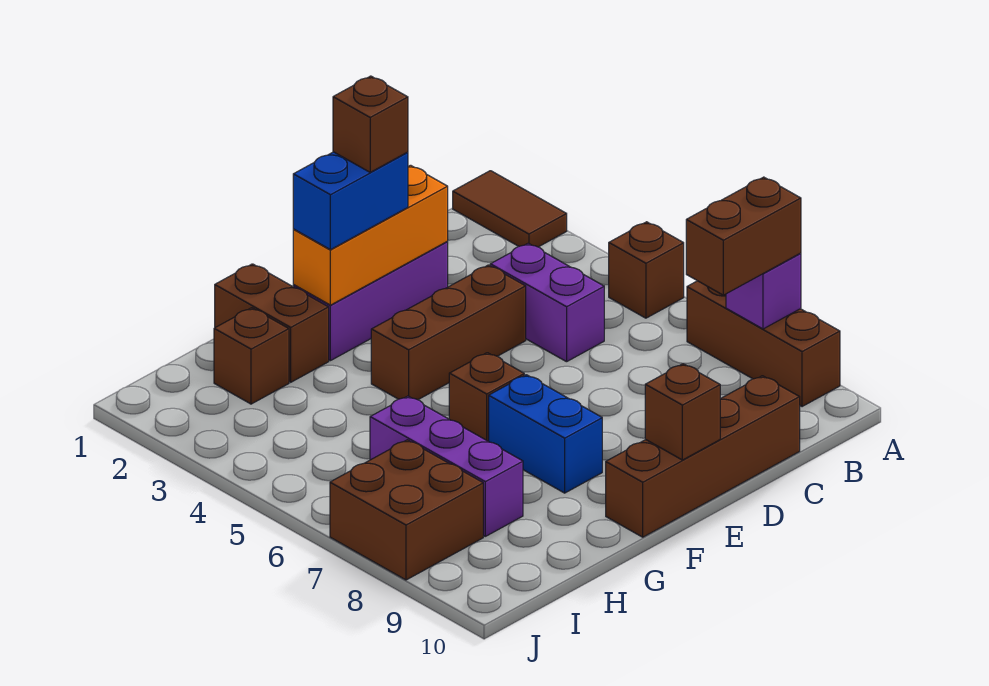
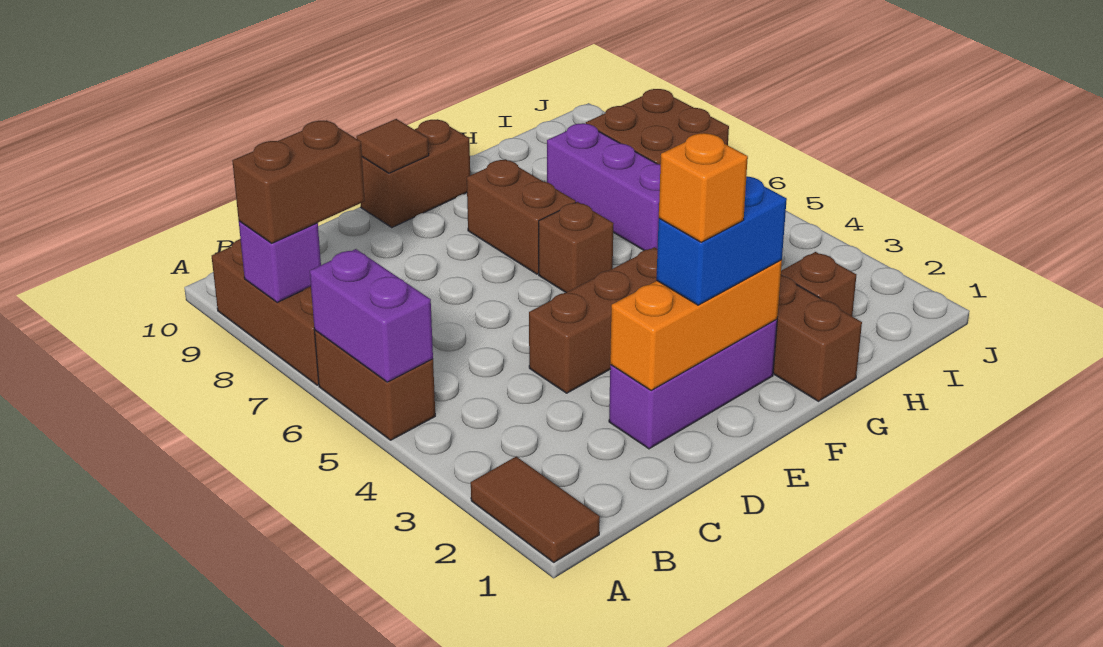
brown 1x1 brick [609,222,684,318] -> brown 1x2 brick [315,330,435,440]
purple 1x2 brick [490,243,604,362] -> purple 1x2 brick moved to [310,249,433,382]
brown 1x4 brick [606,376,800,537] -> brown 1x2 brick [361,119,470,227]
brown 1x1 brick [333,76,408,172] -> orange 1x1 brick [659,133,748,242]
brown 1x1 brick [645,364,720,460] -> brown 1x1 tile [356,119,429,173]
blue 1x2 brick [489,375,602,493] -> brown 1x2 brick [467,159,576,274]

